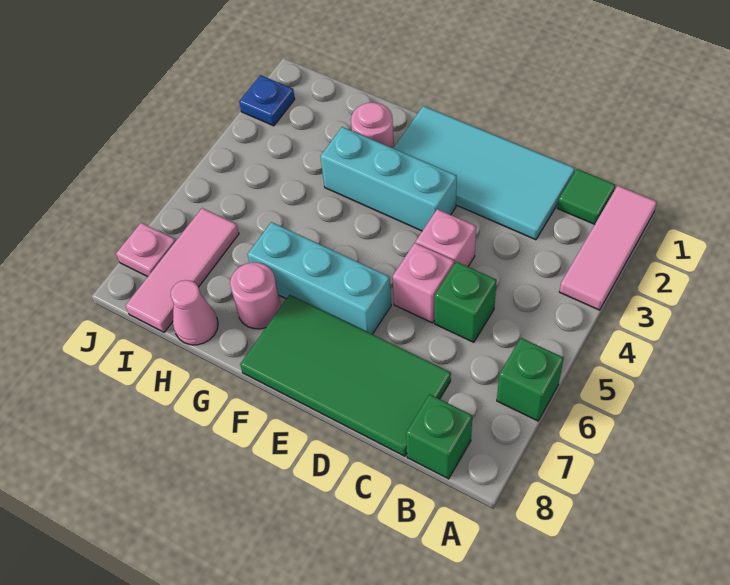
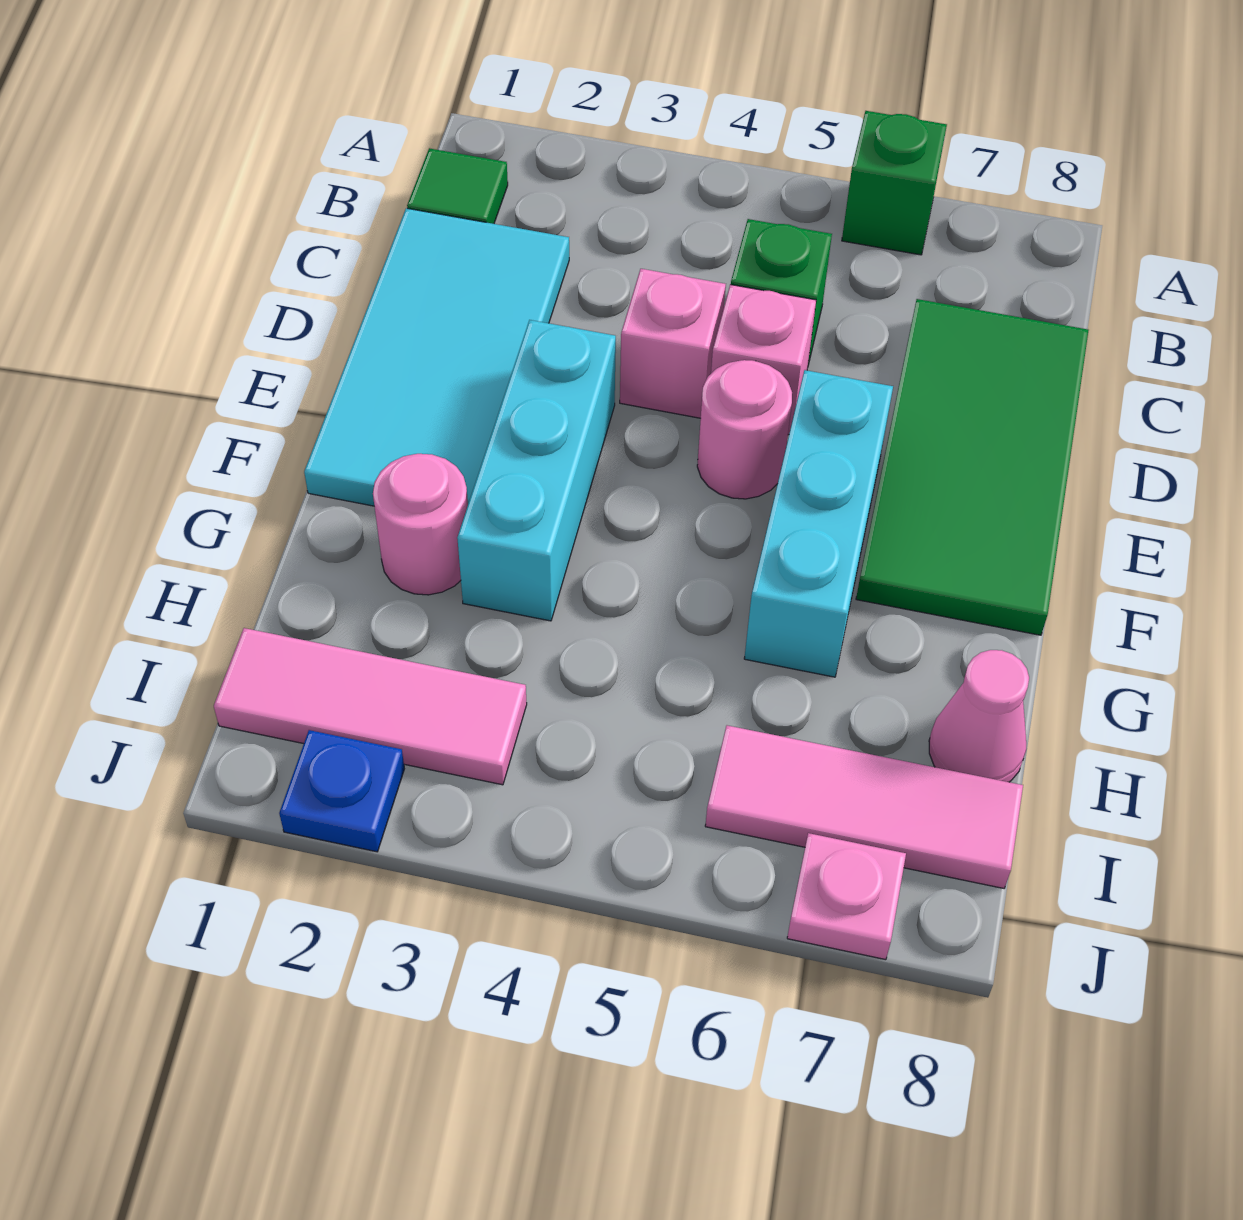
pink 1x3 tile [560,186,657,310] -> pink 1x3 tile moved to [214,628,527,785]
green 1x1 brick [406,394,472,479] -> none
pink 1x1 round brick [230,263,281,329] -> pink 1x1 round brick moved to [697,360,792,499]

